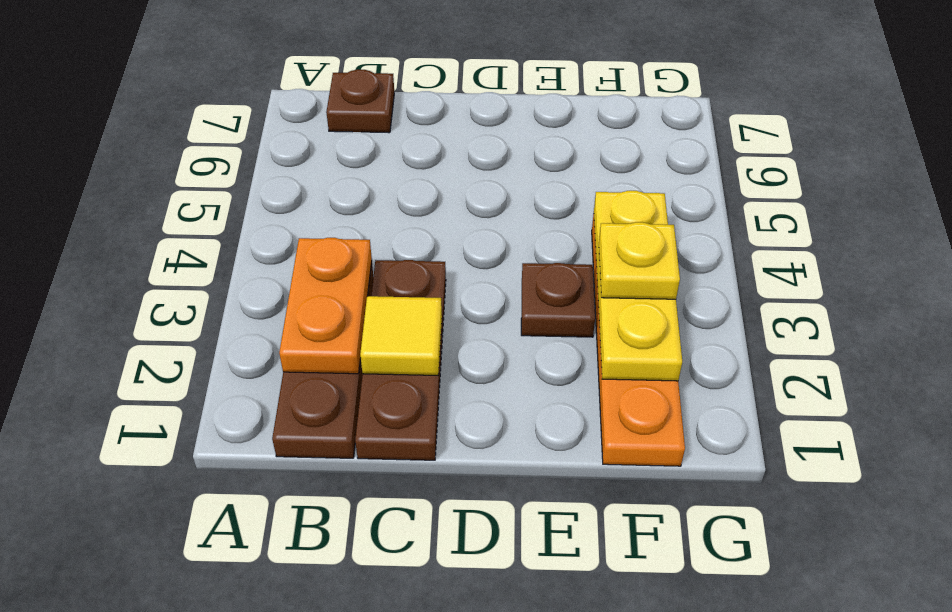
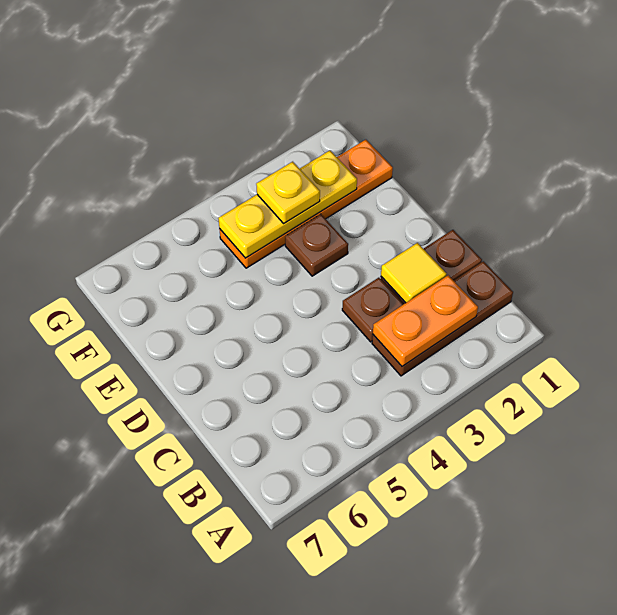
brown 1x1 plate [326,70,394,133] -> none

